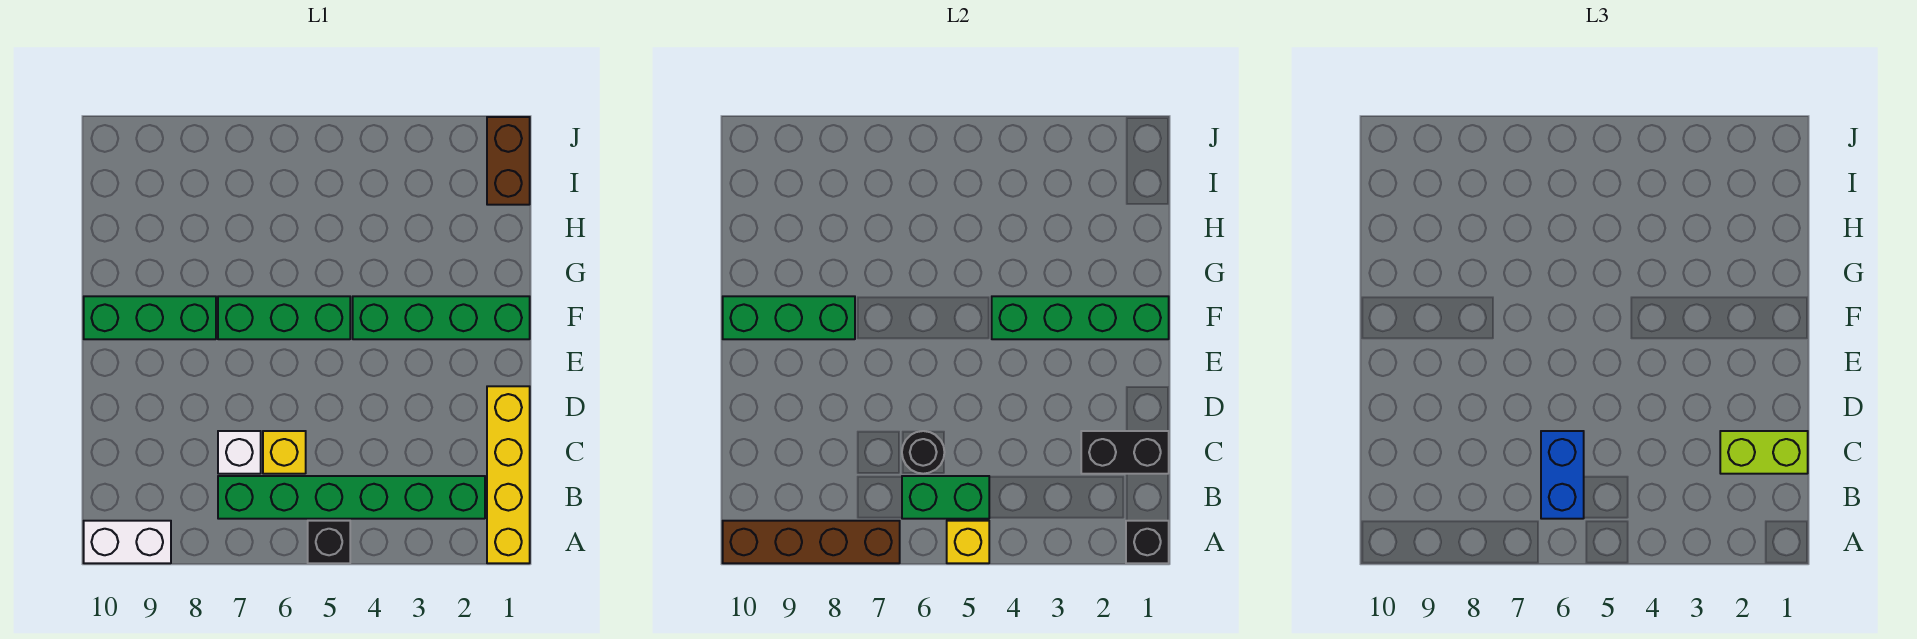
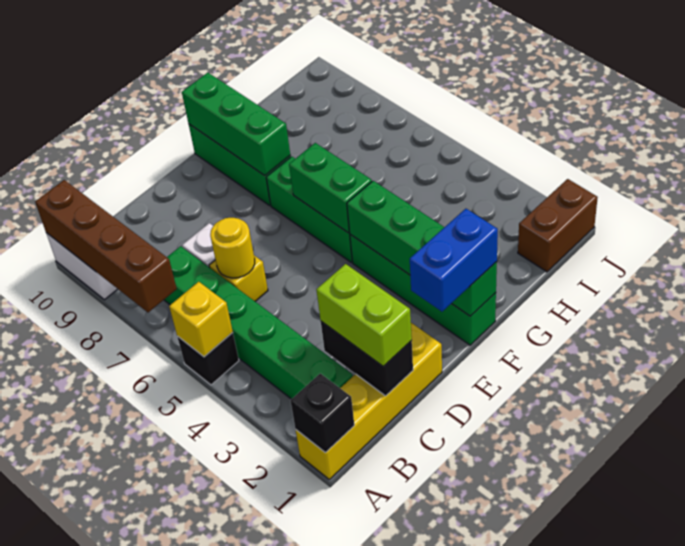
green 1x2 brick [902,476,989,519] -> green 1x2 brick moved to [289,143,372,233]
blue 1x2 brick [1541,431,1584,519] -> blue 1x2 brick moved to [410,209,498,312]
black 1x1 round brick [902,431,945,474] -> yellow 1x1 round brick [210,218,255,278]

